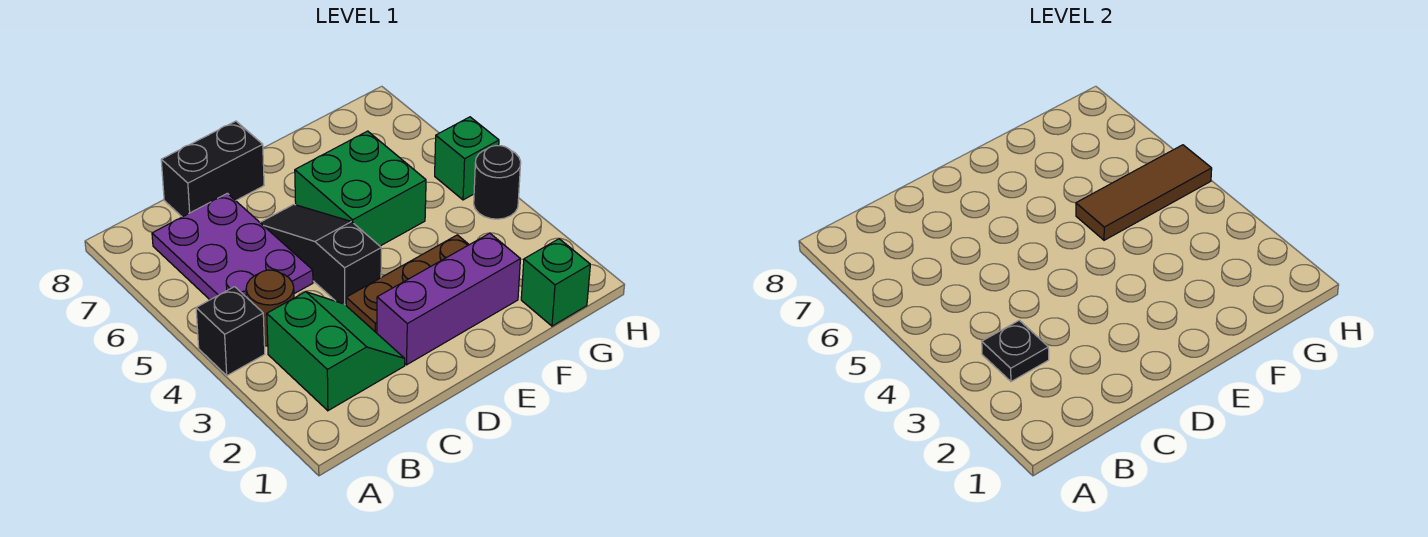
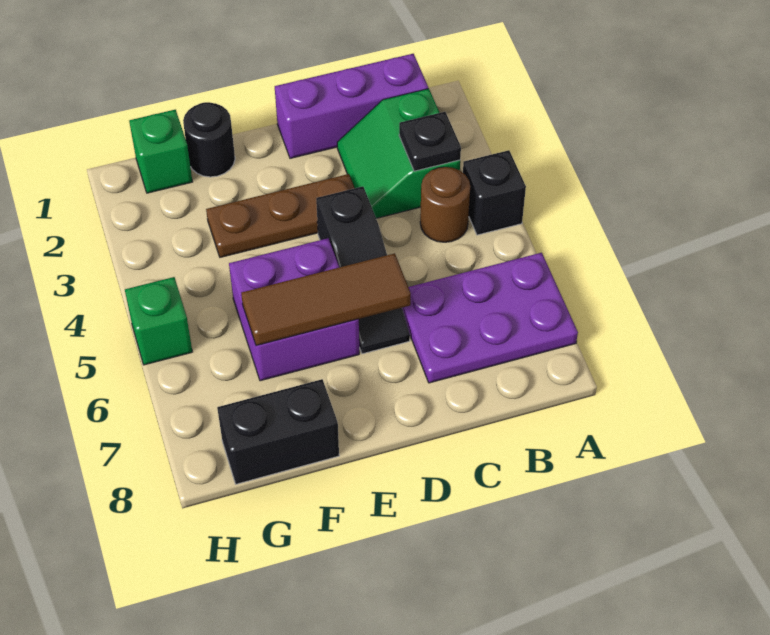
purple 2x3 plate [152,193,313,300] -> purple 2x3 plate turned to [402,253,578,383]
black 1x2 brick [161,121,264,217] -> black 1x2 brick moved to [217,379,339,484]
purple 1x3 brick [377,233,520,365] -> purple 1x3 brick moved to [275,54,428,158]
green 2x2 brick [295,131,426,246] -> purple 2x2 brick [229,238,359,381]
brown 1x3 tile [1076,145,1212,240] -> brown 1x3 tile moved to [241,253,411,346]
black 1x1 round brick [474,146,521,219] -> black 1x1 round brick moved to [183,102,235,177]

